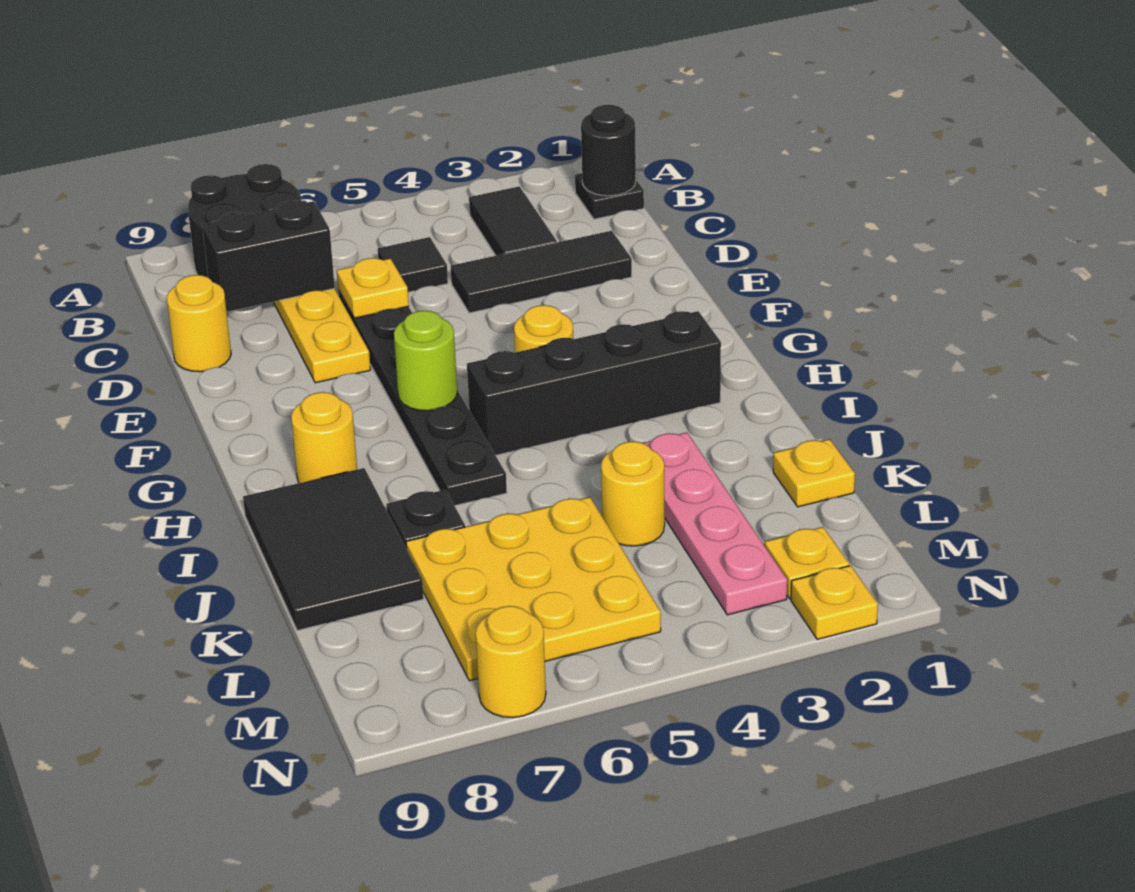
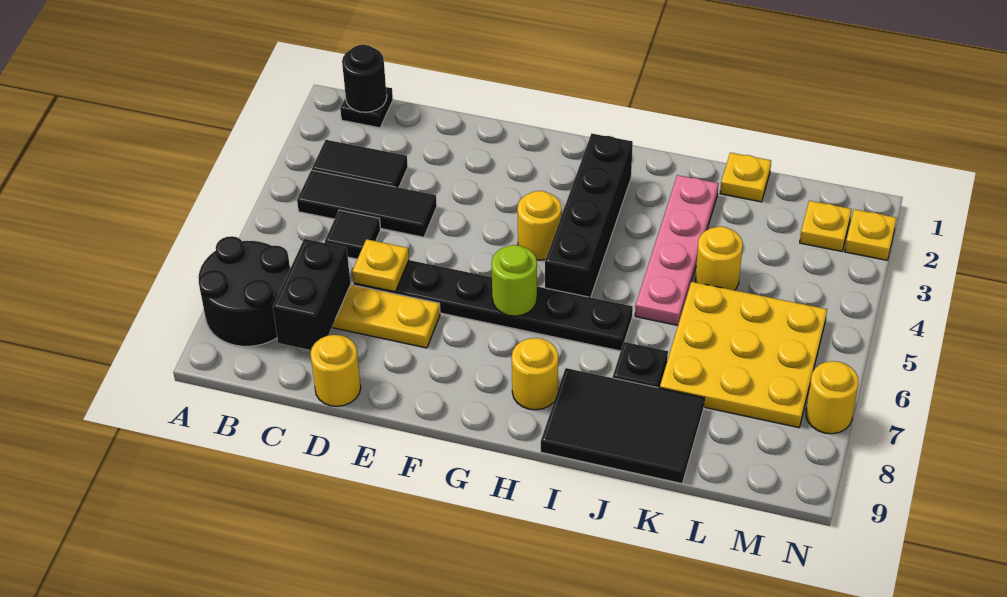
black 1x3 tile [451,231,632,313] -> black 1x3 tile turned to [297,170,437,237]
pink 1x4 plate [643,432,787,615] -> pink 1x4 plate turned to [635,175,719,325]

